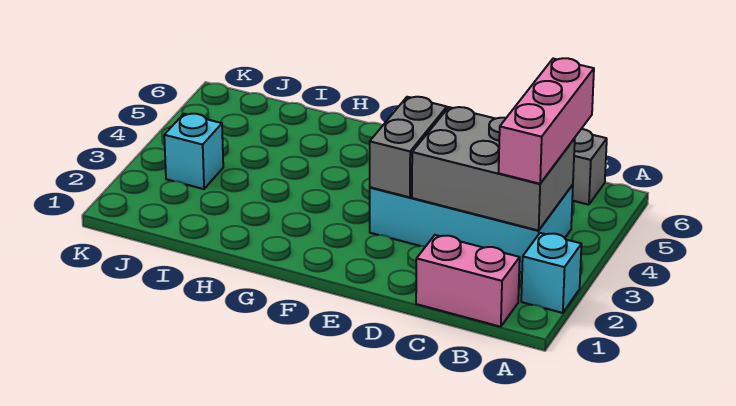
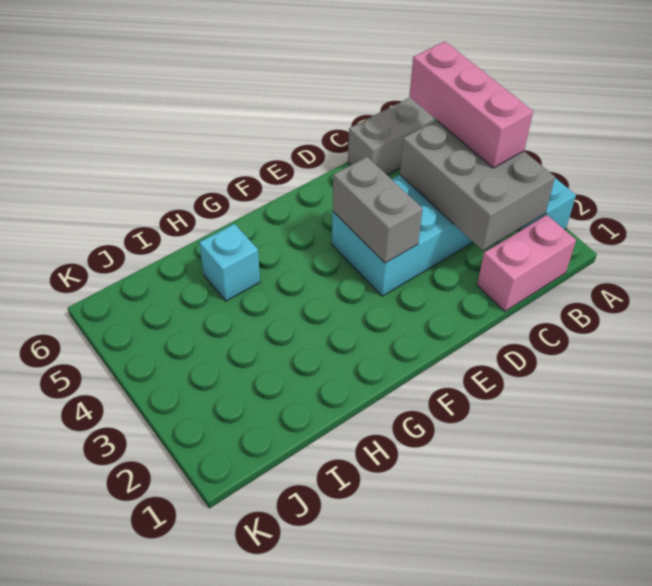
grey 2x3 brick [412,107,575,231] -> grey 2x3 brick turned to [400,120,555,250]
cyan 1x1 brick [164,114,223,189] -> cyan 1x1 brick moved to [199,224,260,301]

